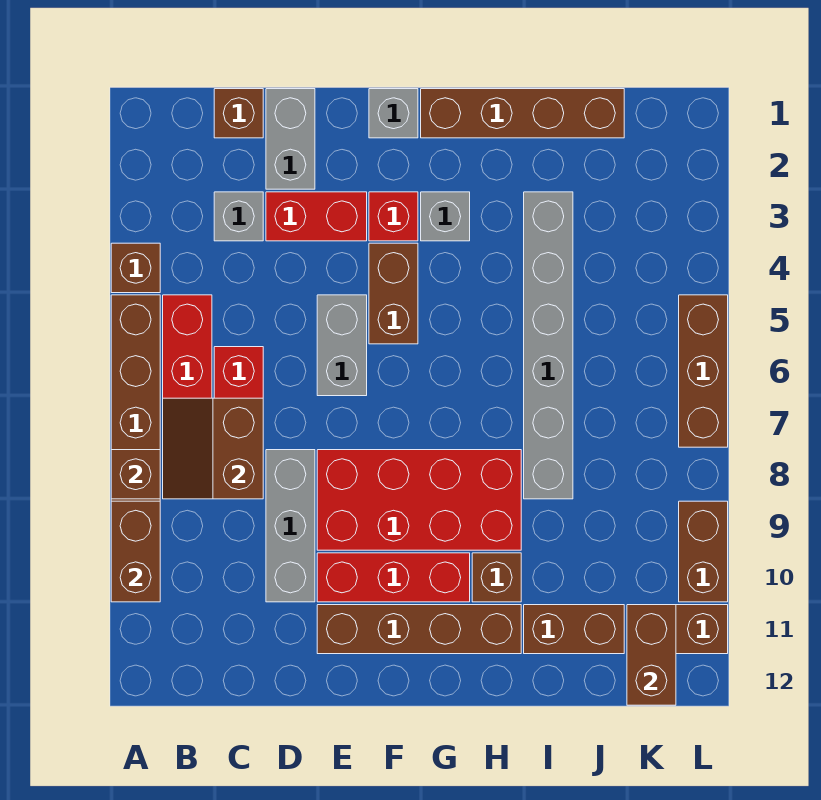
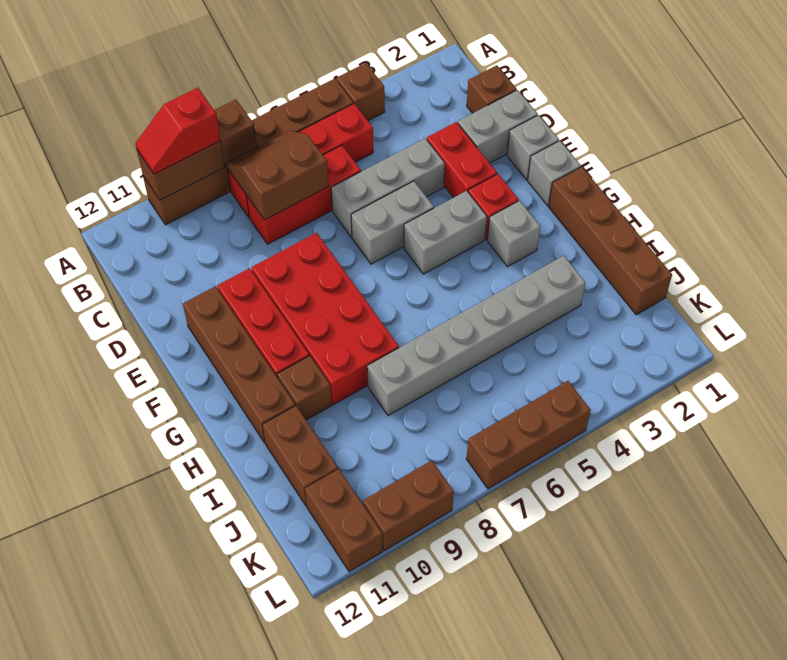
none -> red 1x2 slope [135,88,221,174]
grey 1x1 brick [214,192,263,241] -> grey 1x1 brick moved to [507,115,559,180]
grey 1x3 brick [266,450,315,602] -> grey 1x3 brick moved to [331,138,445,237]
brown 1x2 brick [369,243,418,344] -> grey 1x2 brick [404,191,487,274]
brown 1x2 brick [627,605,676,705] -> none

